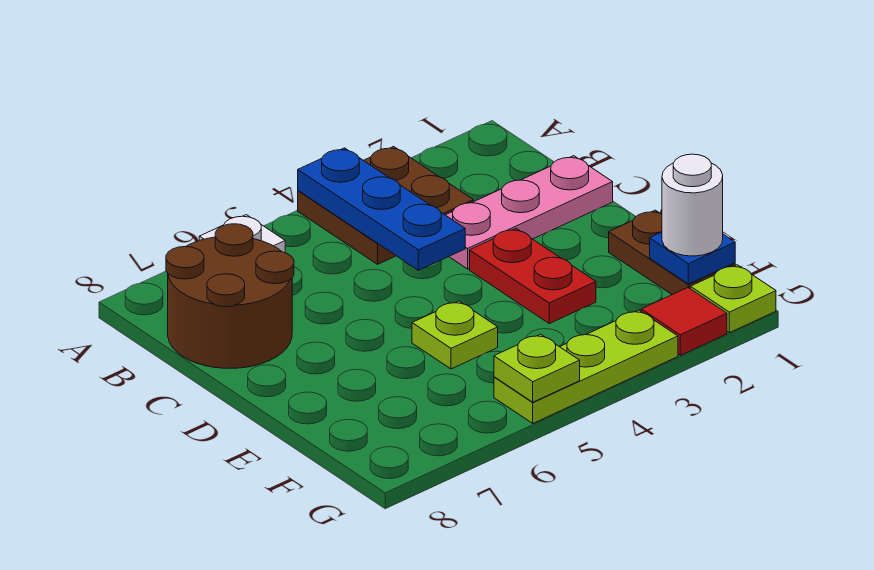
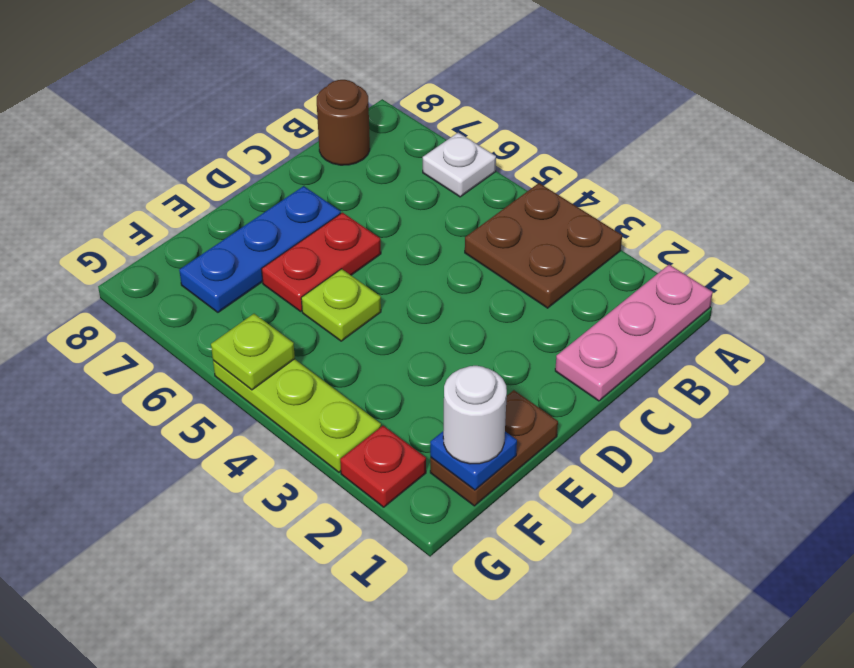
blue 1x3 plate [298,148,465,270] -> blue 1x3 plate moved to [179,186,341,312]
brown 2x2 round brick [166,224,294,368] -> brown 1x1 round brick [317,80,370,165]
pink 1x3 plate [446,156,613,269] -> pink 1x3 plate turned to [555,265,713,401]
red 1x2 plate [470,228,596,323] -> red 1x2 plate moved to [262,213,381,311]
lime 1x1 plate [690,265,776,333] -> none
red 1x1 tile [641,288,727,355] -> red 1x1 plate [340,426,426,507]

